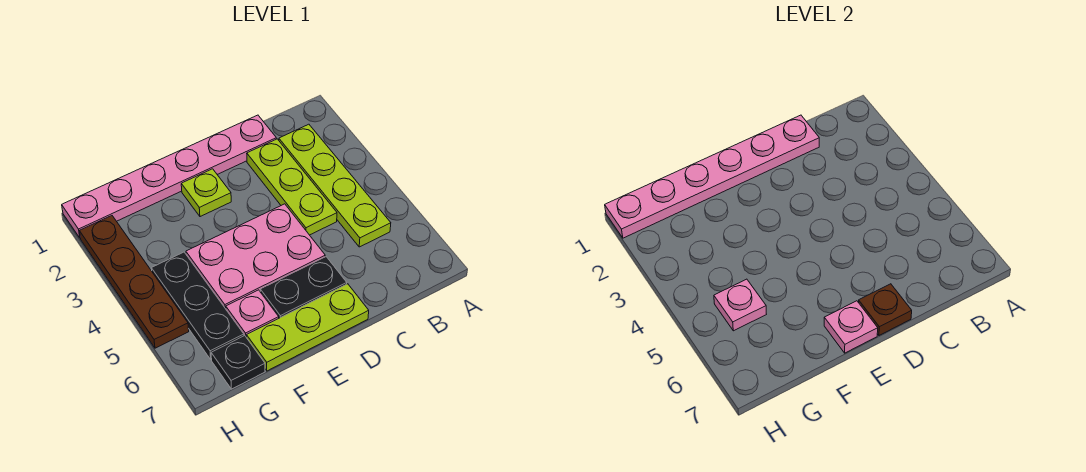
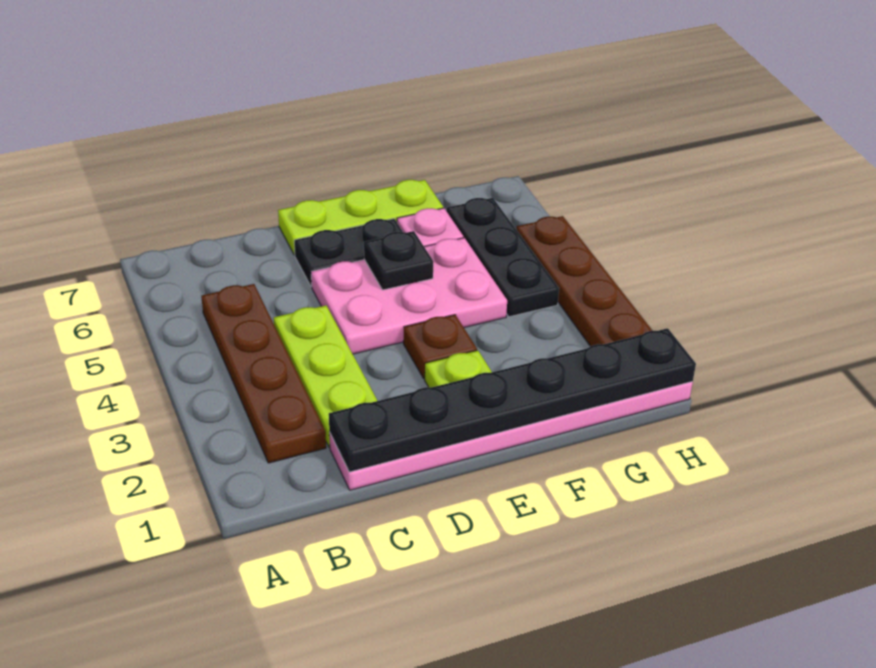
lime 1x4 plate [279,124,391,247] -> brown 1x4 plate [201,284,326,463]
pink 1x6 plate [605,115,819,238] -> black 1x6 plate [329,328,696,472]
brown 1x1 plate [859,284,912,335] -> brown 1x1 plate moved to [403,315,477,379]
pink 1x1 plate [824,301,878,353] -> none
pink 1x1 plate [714,279,766,331] -> none
black 1x1 plate [211,336,265,389] -> black 1x1 plate moved to [364,231,433,290]

